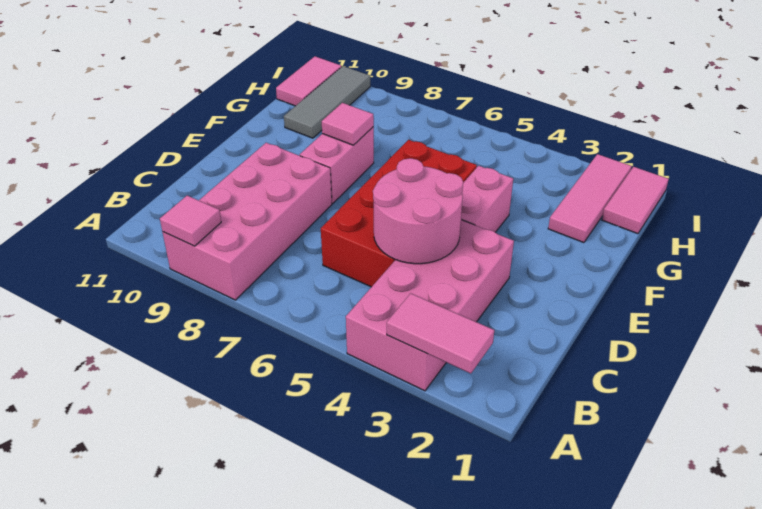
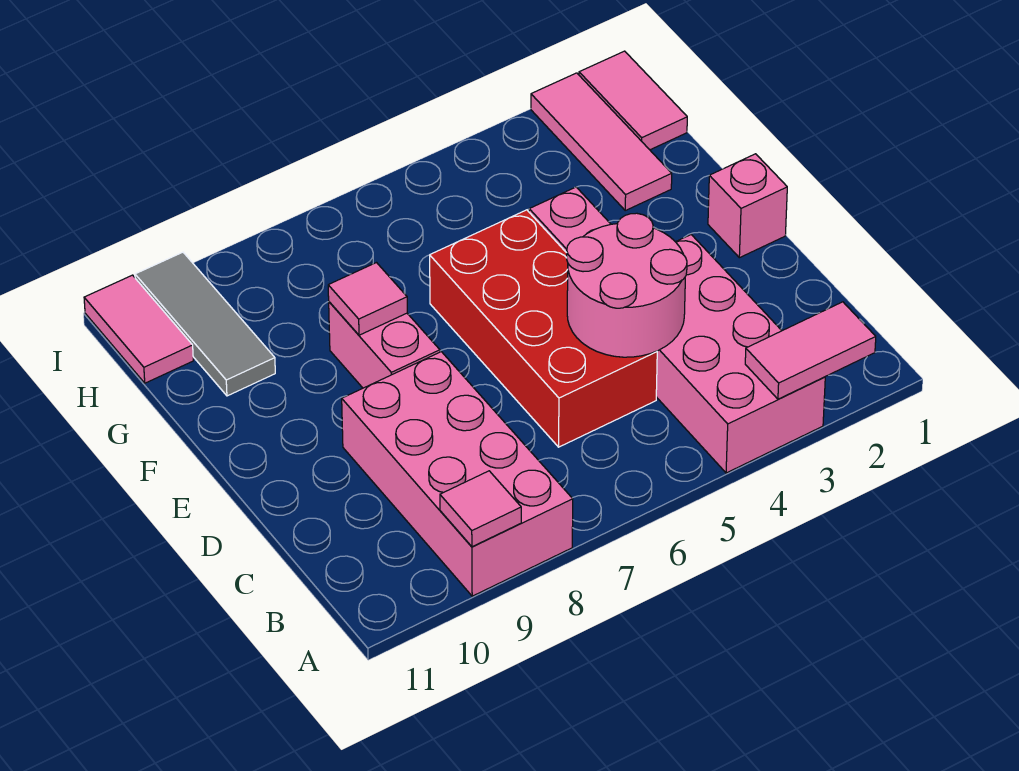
none -> pink 1x1 brick [708,154,787,258]

